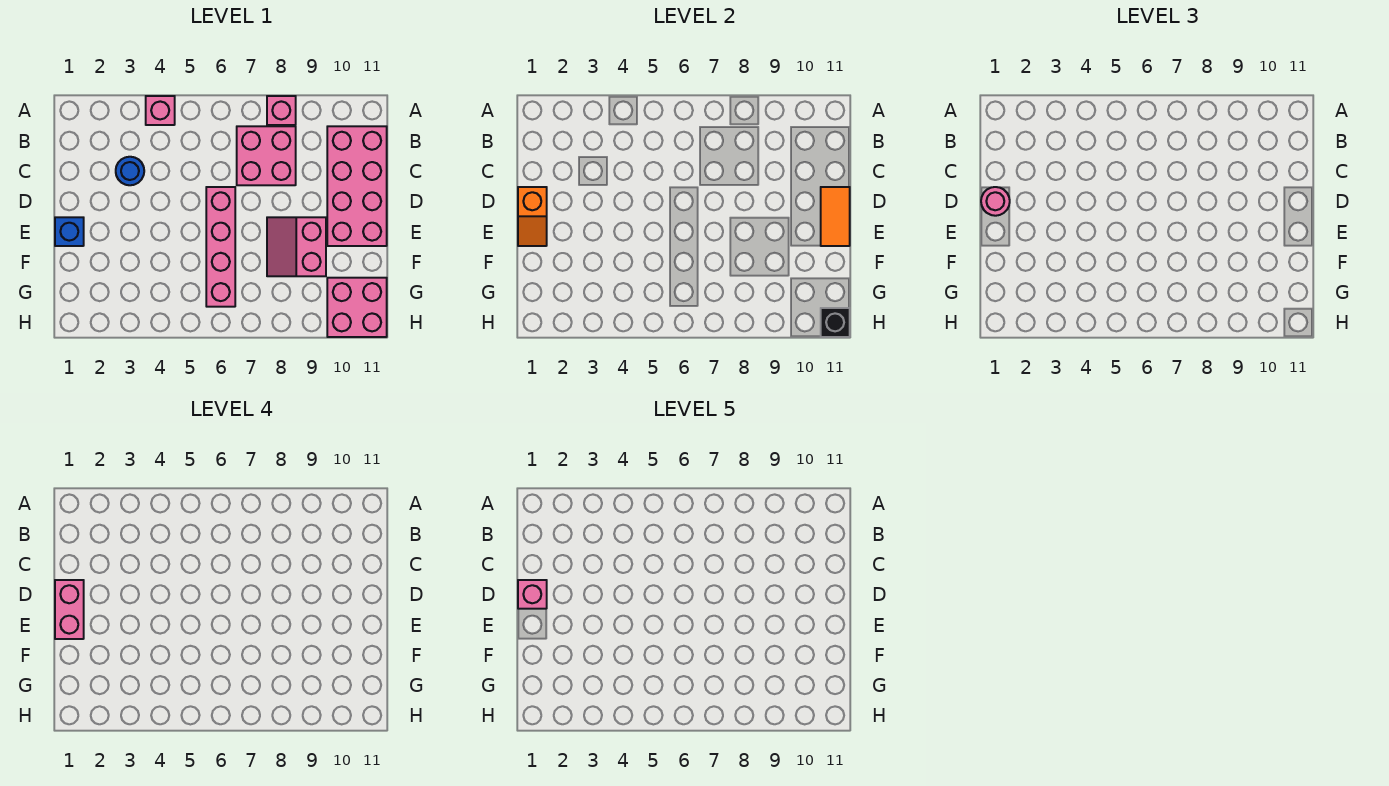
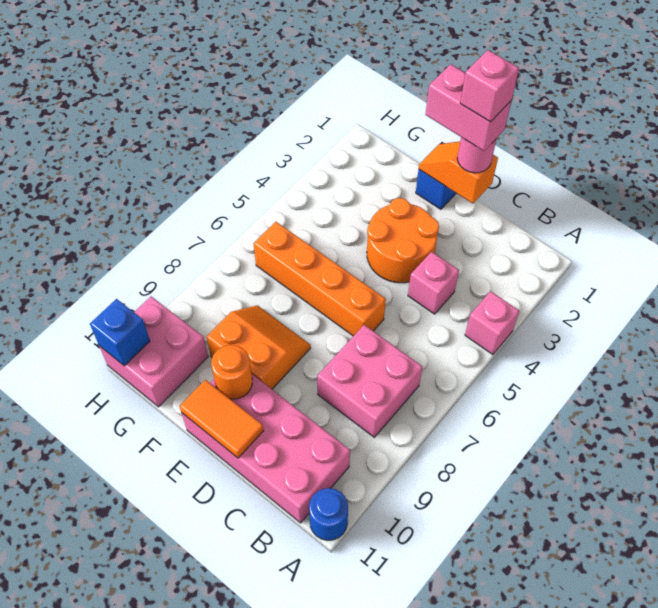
pink 1x1 brick [267,96,296,125] -> pink 1x1 brick moved to [408,252,459,314]
blue 1x1 round brick [116,157,144,185] -> blue 1x1 round brick moved to [309,488,348,540]
none -> orange 2x2 round brick [367,198,439,283]
pink 1x4 brick [206,187,235,307] -> orange 1x4 brick [254,222,386,336]
pink 2x2 slope [267,217,326,276] -> orange 2x2 slope [206,305,311,389]
none -> orange 1x1 round brick [211,345,252,399]
black 1x1 brick [821,308,850,337] -> blue 1x1 brick [90,299,150,366]

